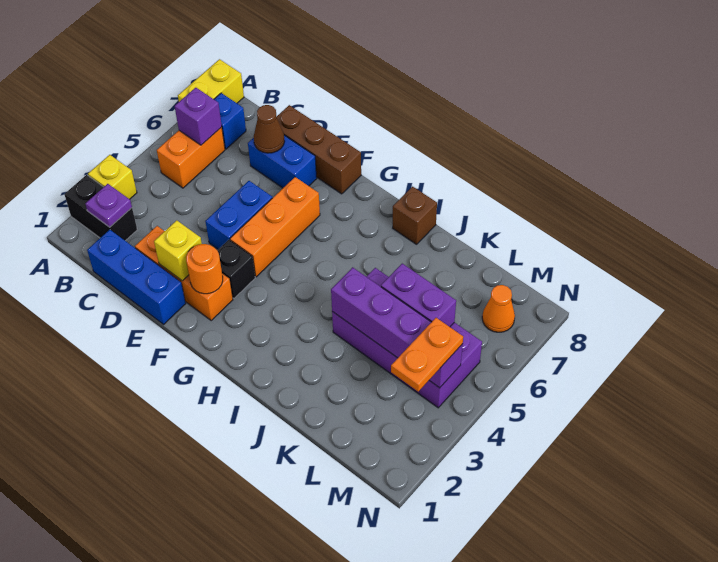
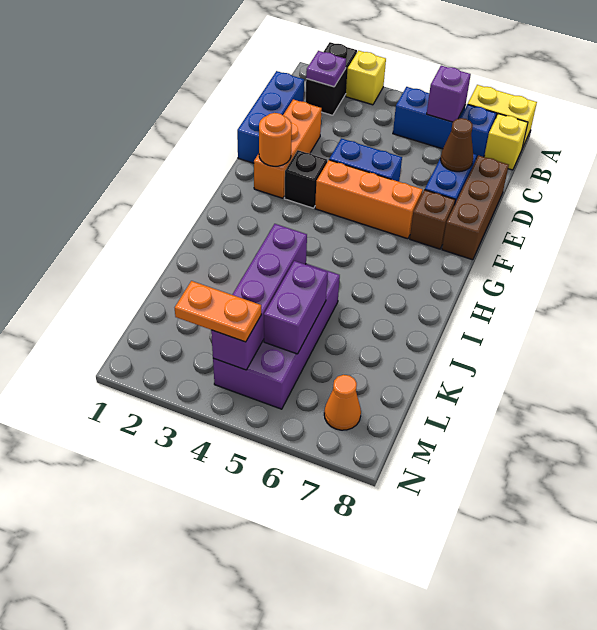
orange 1x2 brick [157,127,225,188] -> blue 1x2 brick [393,87,465,149]
yellow 1x1 brick [154,220,202,281] -> yellow 1x1 brick moved to [484,114,528,170]
brown 1x1 brick [393,187,437,244] -> brown 1x1 brick moved to [410,190,455,249]

